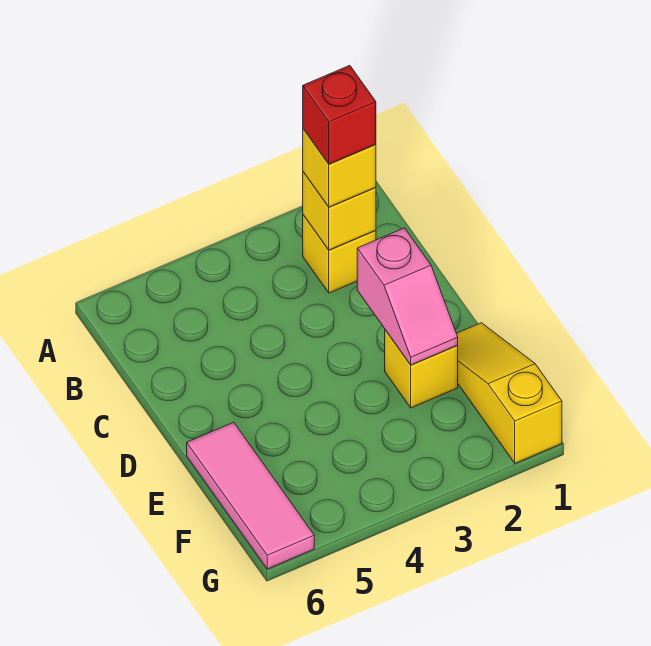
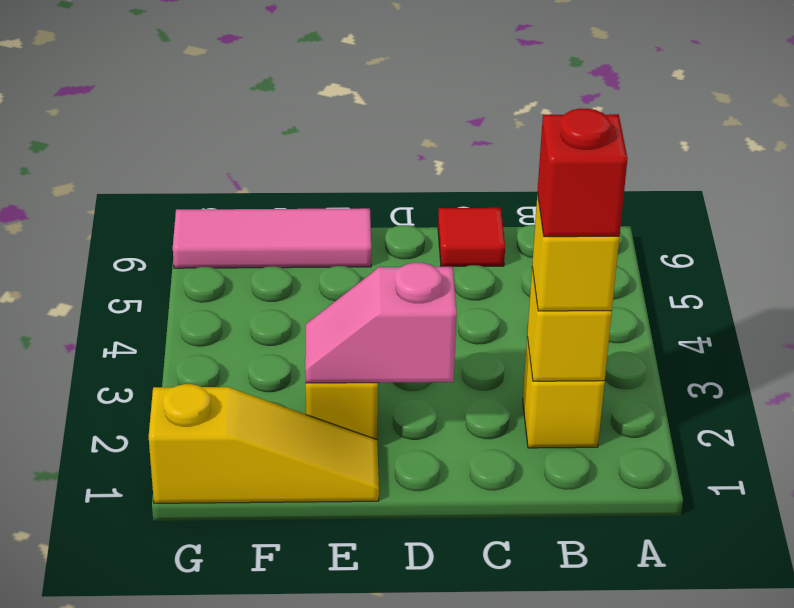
none -> red 1x1 tile [438,208,505,267]

